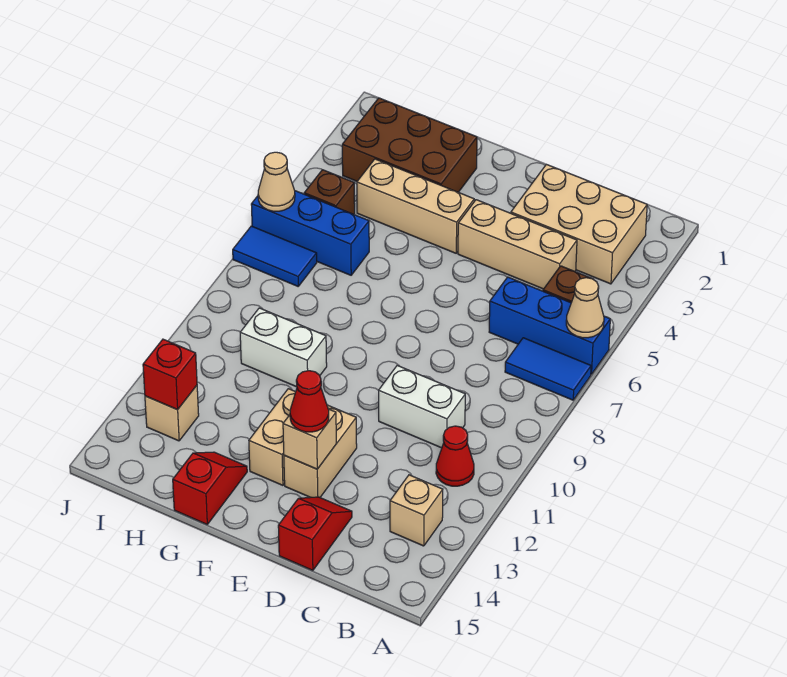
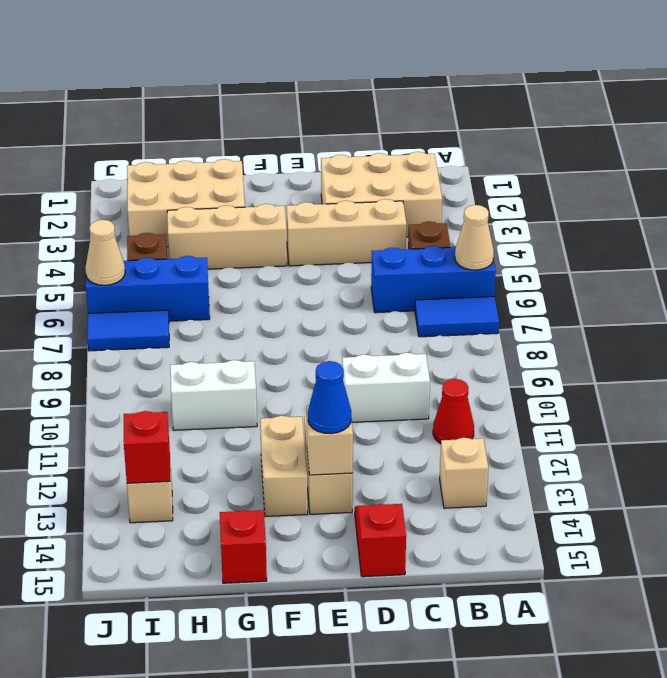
red 1x1 cone [290,371,329,432] -> blue 1x1 cone [308,361,351,434]
brown 2x3 brick [342,98,477,192] -> tan 2x3 brick [127,159,245,247]

